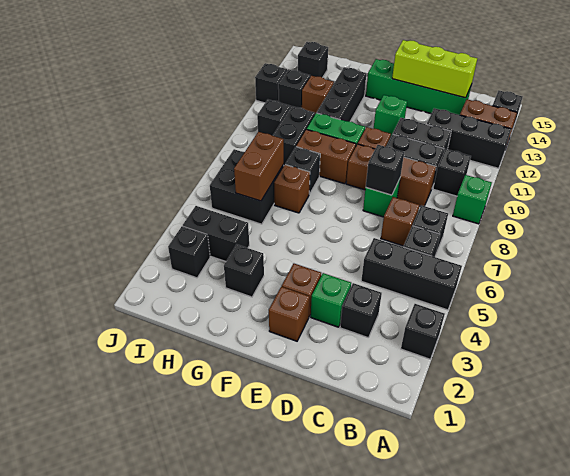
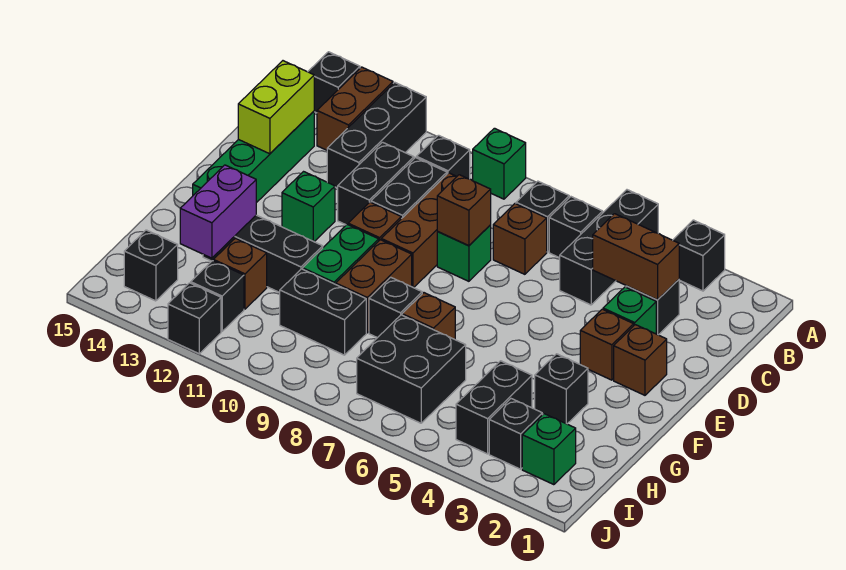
lime 1x3 brick [392,40,477,98] -> lime 1x2 brick [238,61,314,154]
black 1x1 brick [366,145,404,195] -> brown 1x1 brick [437,175,491,246]
none -> purple 1x2 brick [180,165,256,258]
brown 1x2 brick [234,132,284,201] -> brown 1x2 brick moved to [593,214,679,300]
none -> green 1x1 brick [522,414,576,485]
black 1x1 brick [257,100,291,136] -> none

